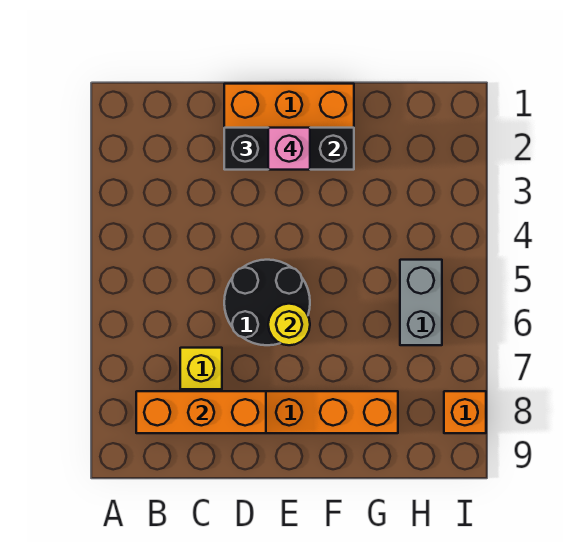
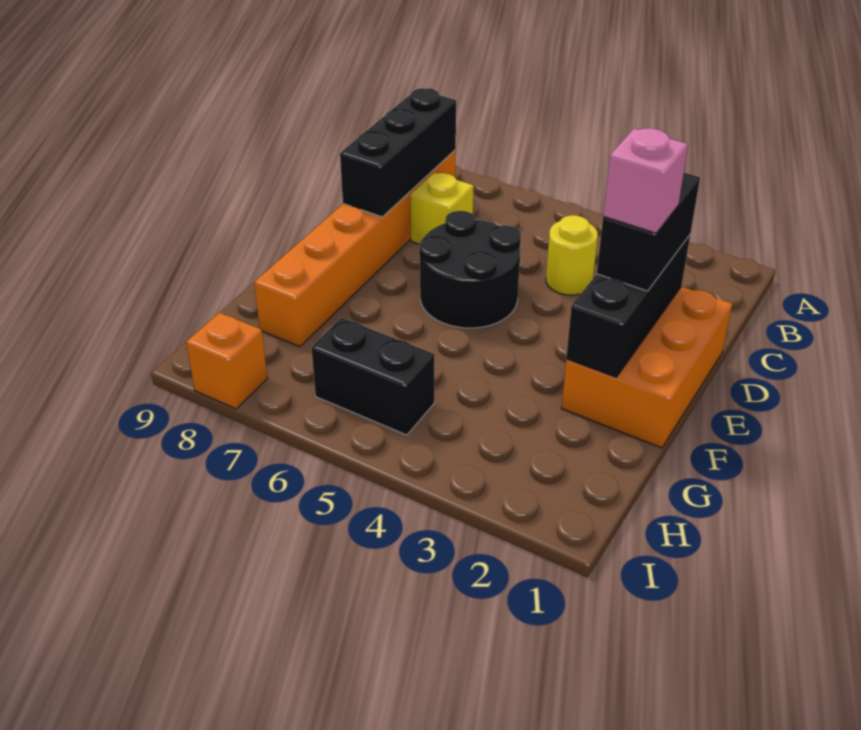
orange 1x3 brick [136,391,266,433] -> black 1x3 brick [340,88,456,217]
yellow 1x1 round brick [268,304,310,345] -> yellow 1x1 round brick moved to [546,215,598,295]
grey 1x2 brick [400,260,442,345] -> black 1x2 brick [312,318,434,435]

